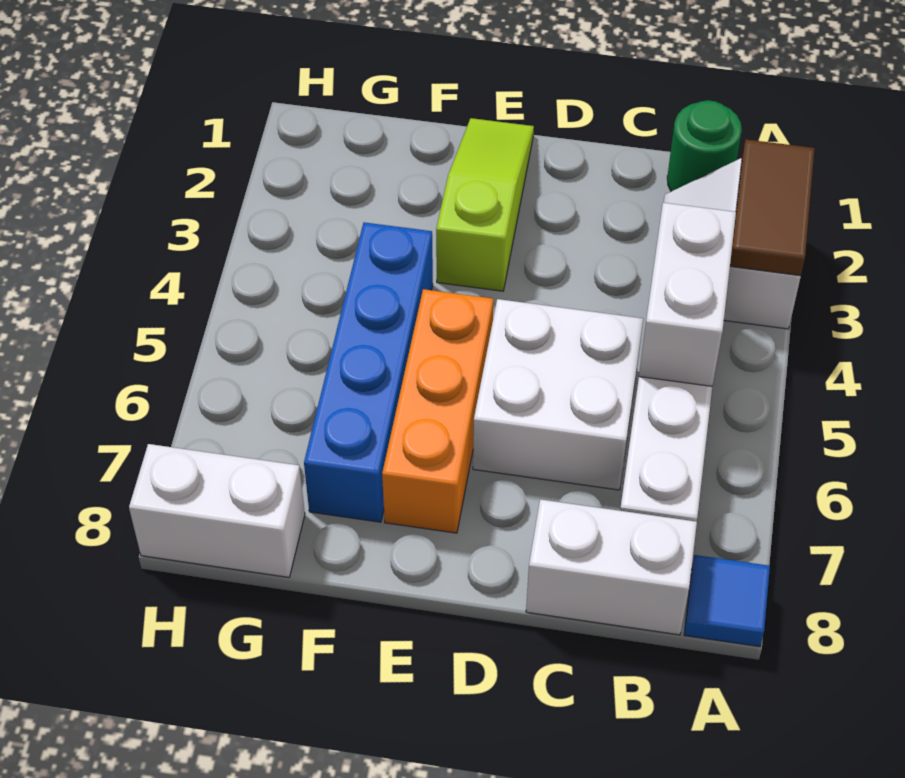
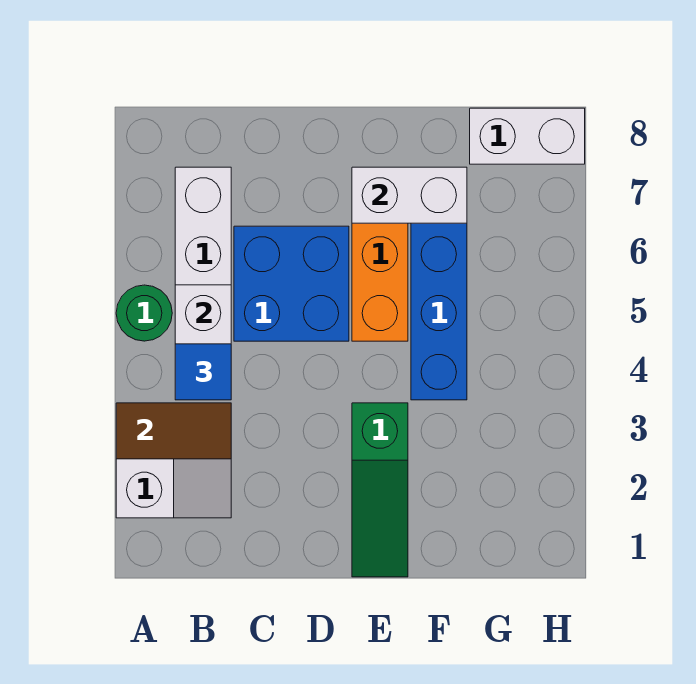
brown 1x2 tile [730,140,814,276] -> brown 1x2 tile turned to [116,403,231,459]
blue 1x1 tile [684,555,770,647] -> blue 1x1 tile moved to [175,344,231,400]
green 1x1 round brick [667,100,742,191] -> green 1x1 round brick moved to [116,285,172,341]
white 1x2 brick [526,499,697,635] -> white 1x2 brick moved to [352,167,467,223]
white 2x2 brick [473,299,643,490] -> blue 2x2 brick [234,226,349,341]
lime 1x3 slope [436,118,534,291] -> green 1x3 slope [352,403,408,577]

